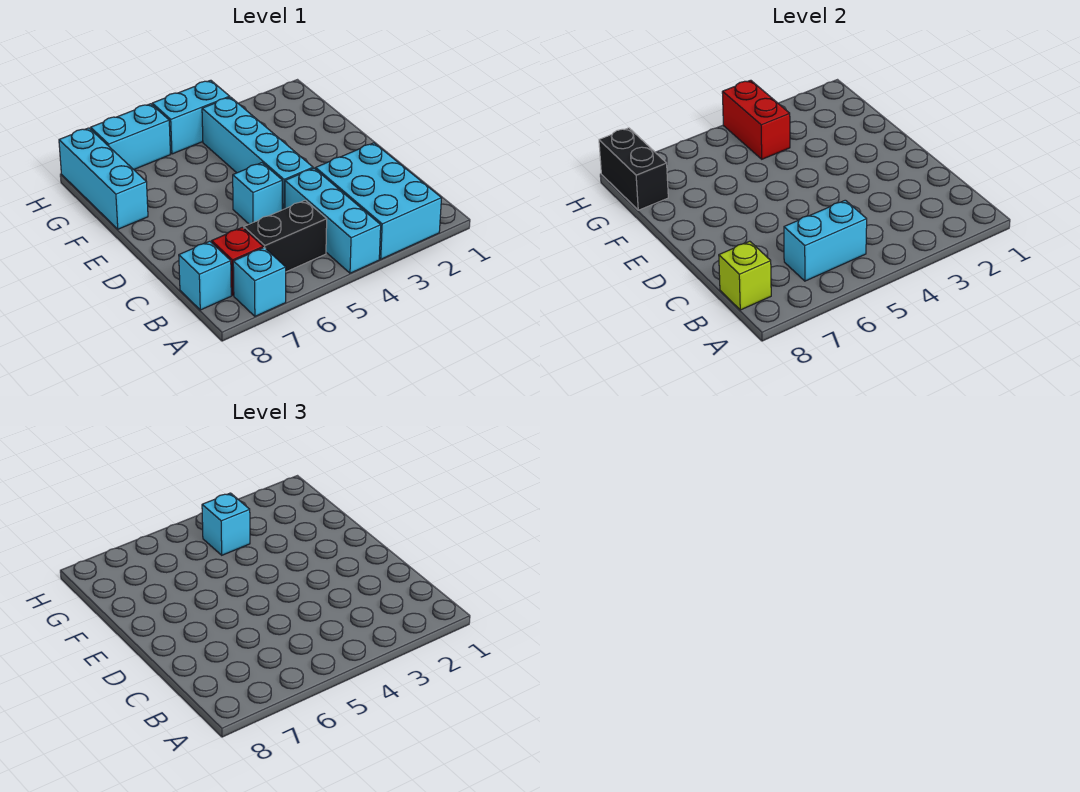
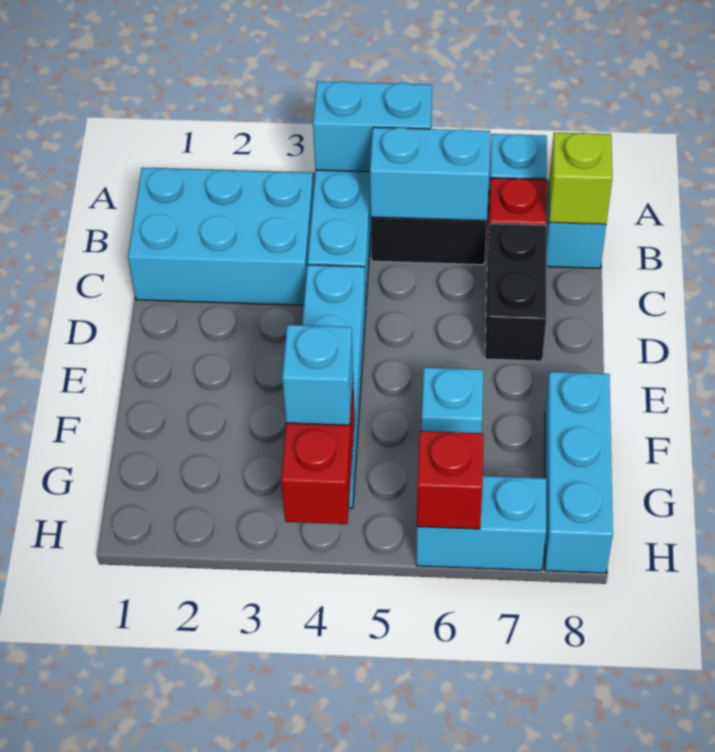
cyan 2x3 brick [316,143,441,259] -> cyan 2x3 brick turned to [128,168,314,305]
cyan 1x1 brick [233,163,282,224] -> cyan 1x1 brick moved to [421,368,483,433]
black 1x2 brick [599,128,668,210] -> black 1x2 brick moved to [485,223,546,361]
cyan 1x2 brick [152,80,230,154] -> cyan 1x2 brick moved to [313,81,432,172]
none -> red 1x1 brick [417,431,484,529]

